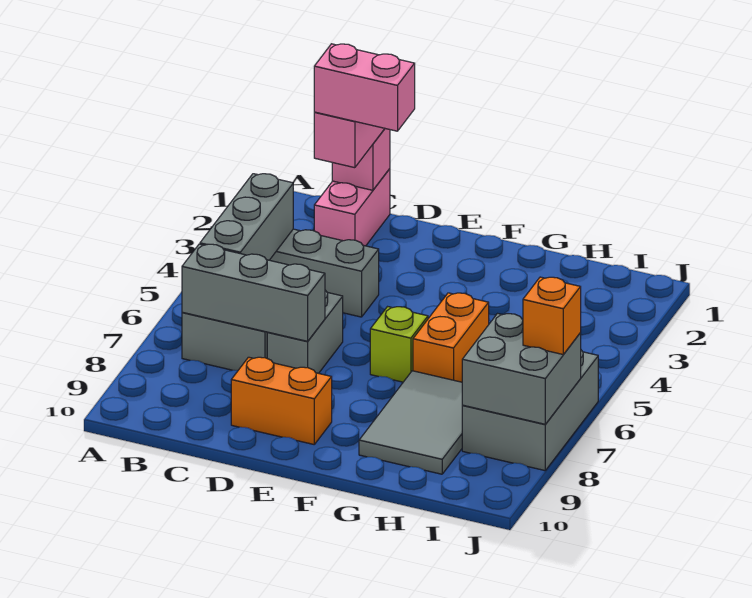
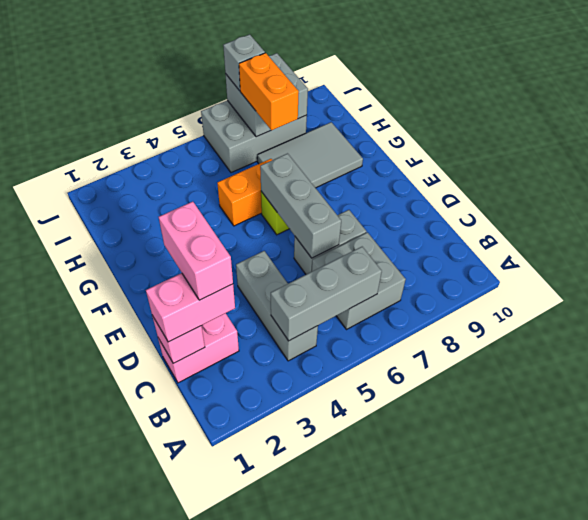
grey 1x3 brick [182,244,325,341] -> grey 1x3 brick moved to [260,154,341,258]
orange 1x2 brick [231,357,332,444] -> orange 1x2 brick moved to [239,53,299,130]
orange 1x1 brick [523,277,581,354] -> grey 1x1 brick [223,34,265,91]

